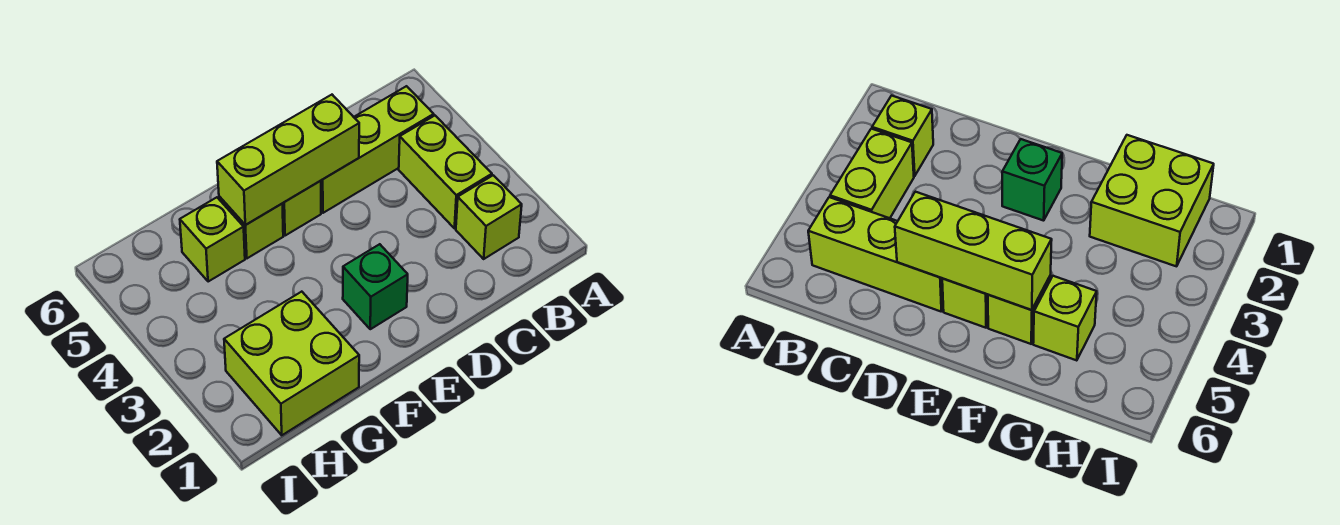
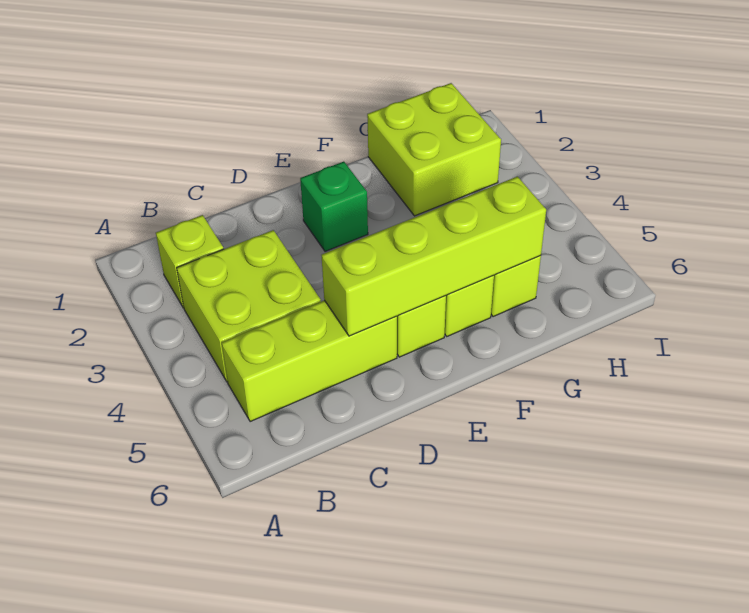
lime 1x2 brick [399,116,492,228] -> lime 2x2 brick [177,230,321,382]
lime 1x3 brick [217,95,359,225] -> lime 1x4 brick [321,177,546,336]

